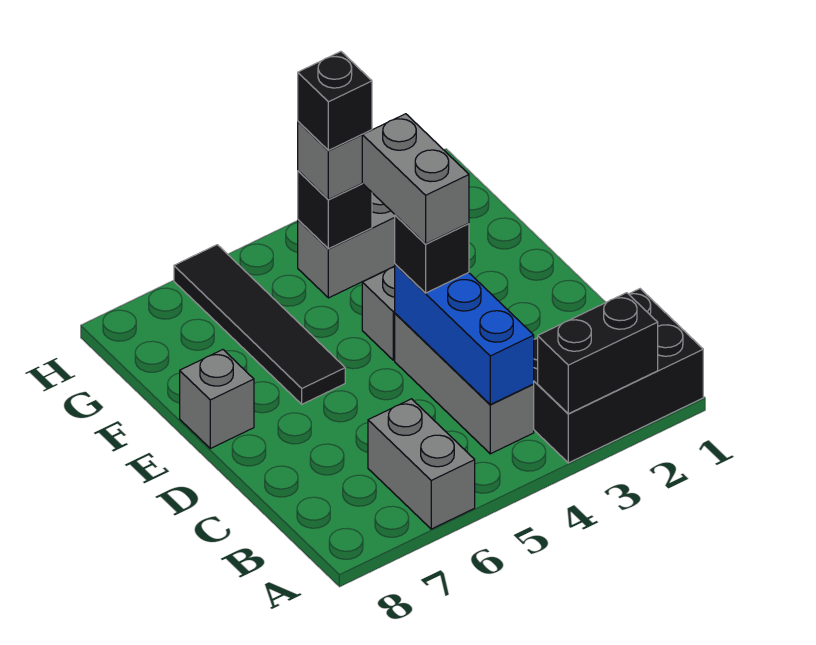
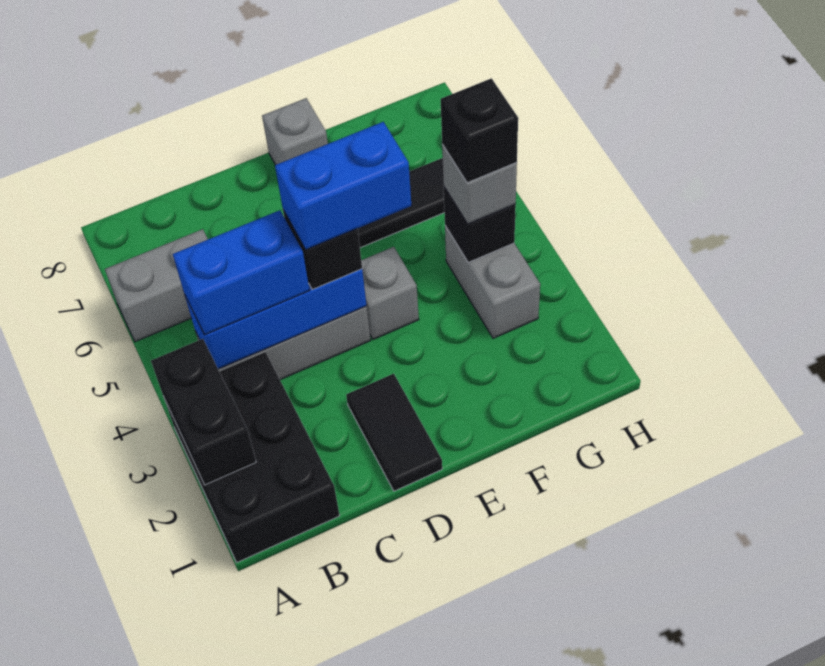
none -> blue 1x2 brick [173,210,310,335]
none -> black 1x2 tile [346,374,442,491]
grey 1x2 brick [362,114,469,244] -> blue 1x2 brick [275,122,411,250]

